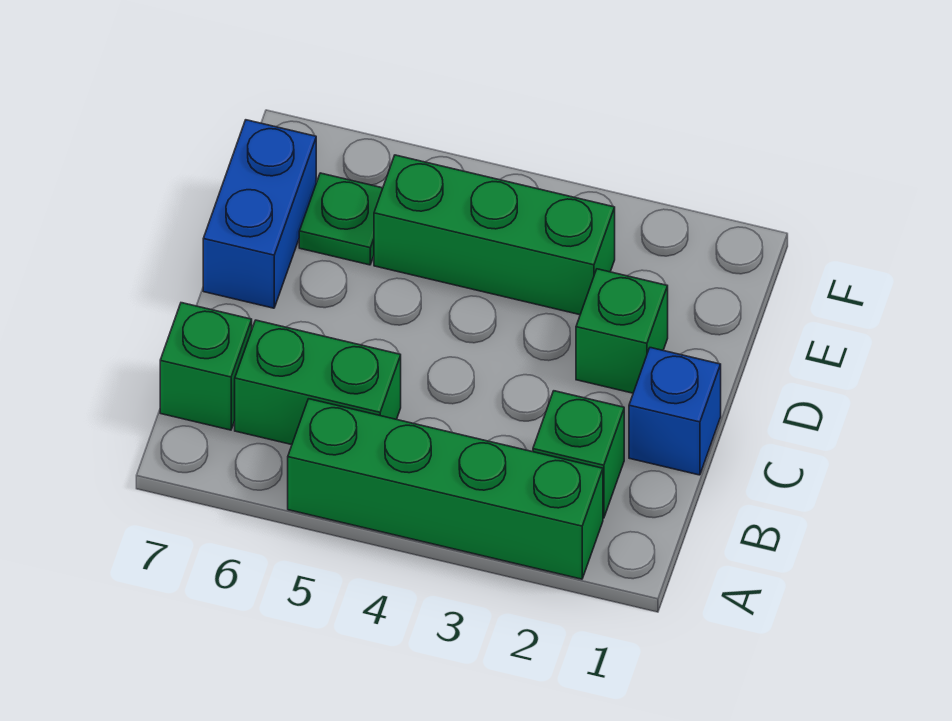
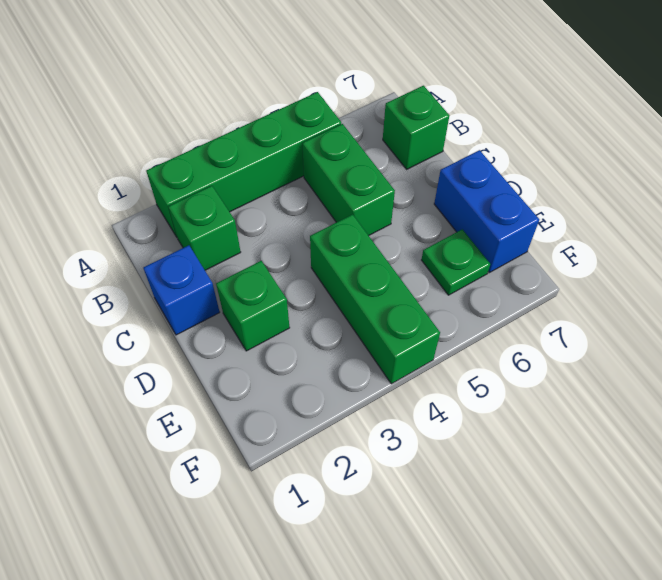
green 1x2 brick [235,320,401,445] -> green 1x2 brick turned to [302,124,395,236]
green 1x3 brick [374,155,615,315] -> green 1x3 brick turned to [310,214,440,384]

